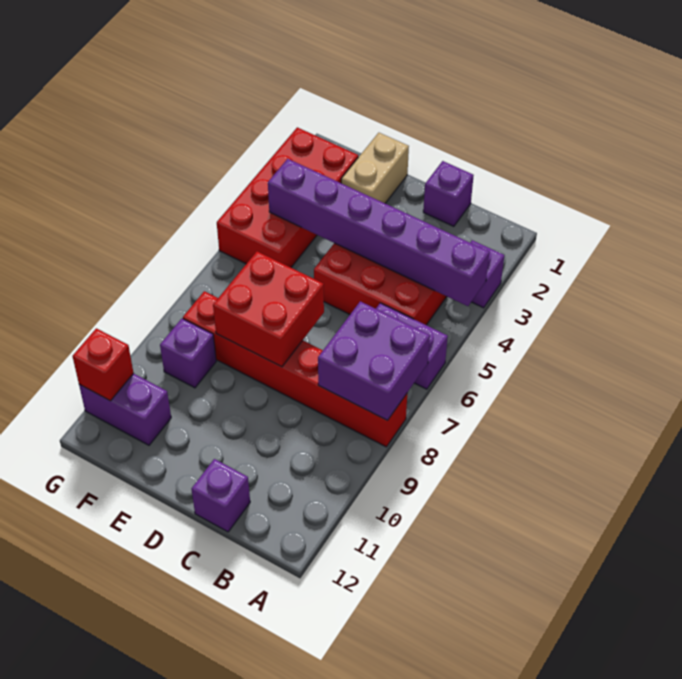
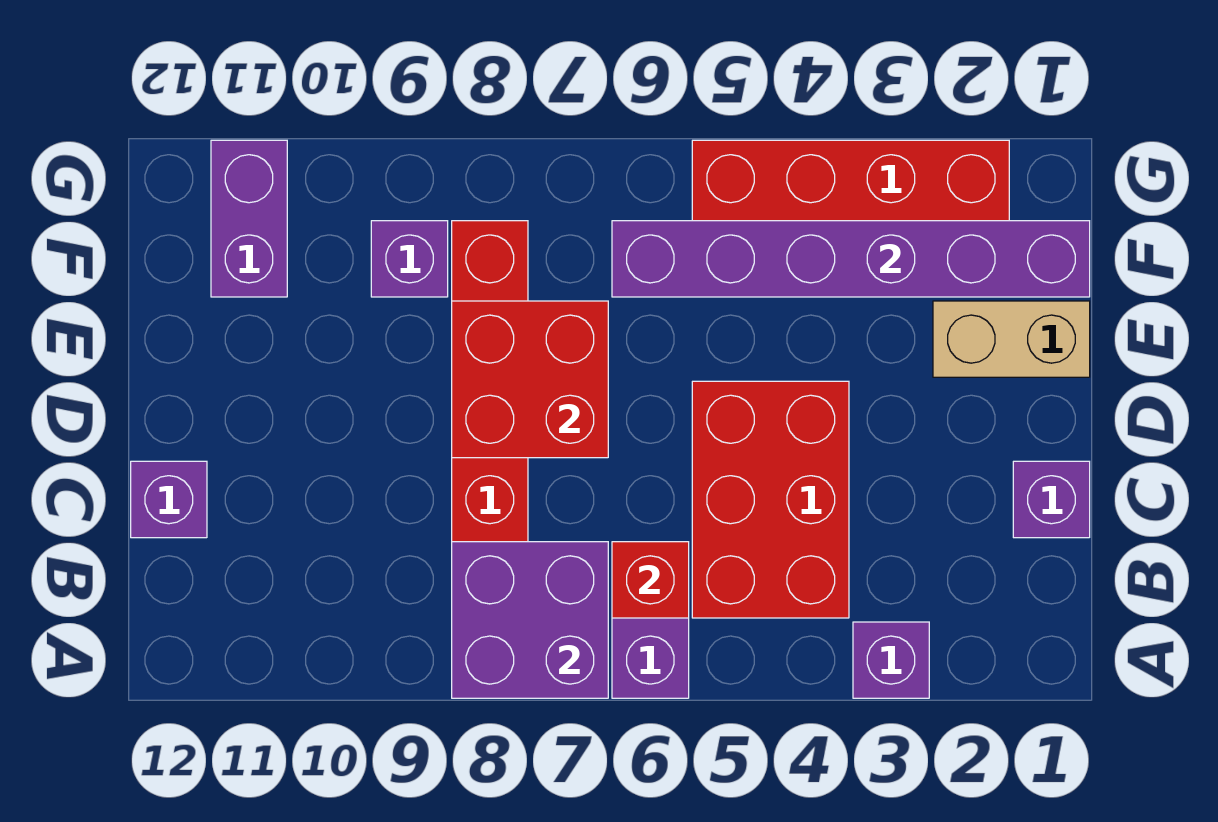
purple 1x6 brick [268,159,489,306] -> purple 1x6 brick turned to [612,221,1090,297]
red 1x1 brick [73,328,133,401] -> red 1x1 brick moved to [612,542,689,618]

